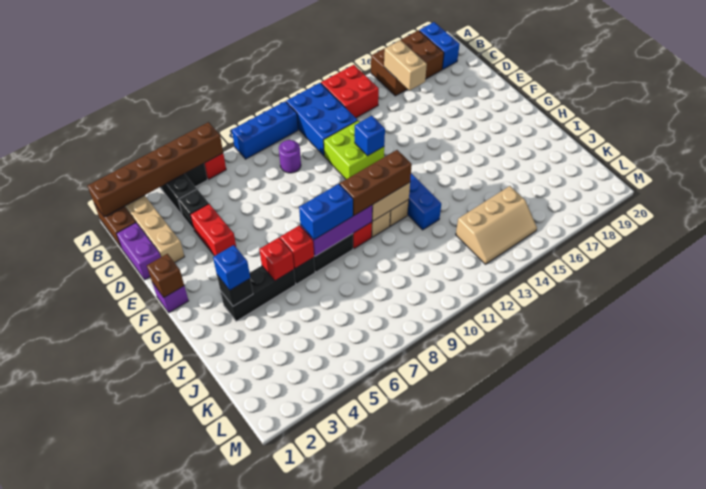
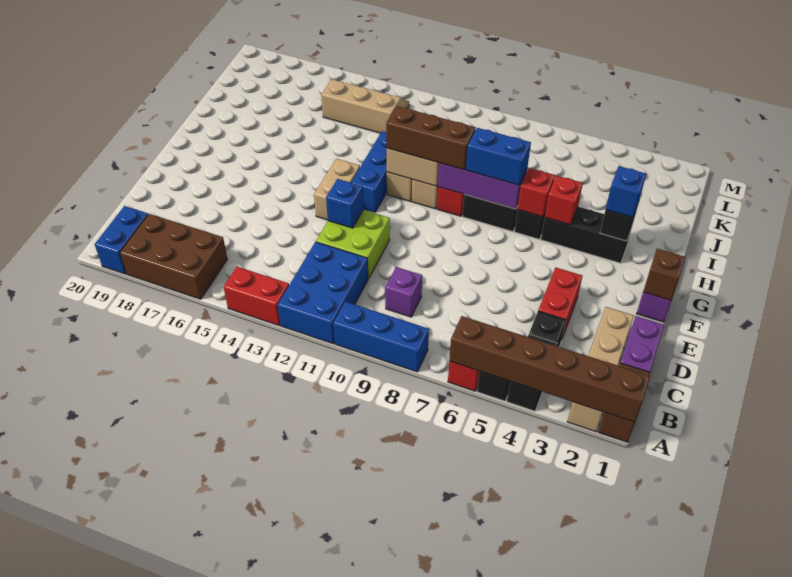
red 2x2 brick [321,65,379,118] -> red 1x2 brick [224,267,289,325]
tan 1x2 brick [384,40,427,91] -> tan 1x2 brick moved to [314,159,360,220]
purple 1x1 round brick [279,140,301,173] -> purple 1x1 brick [385,267,422,317]

